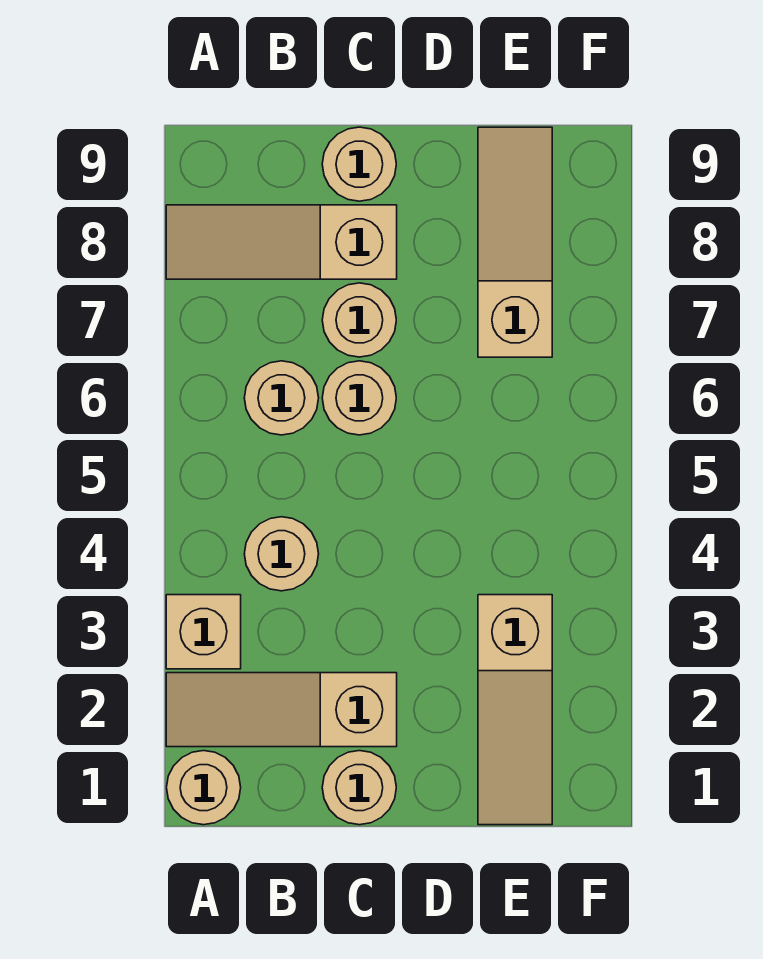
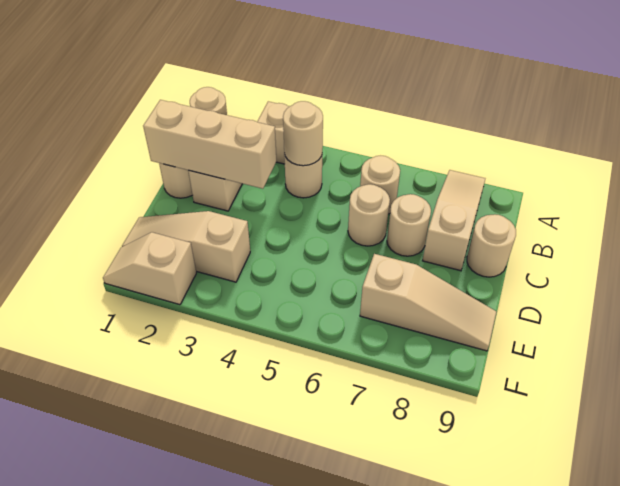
none -> tan 1x1 round brick [283,101,323,166]
none -> tan 1x3 brick [143,100,276,189]
none -> tan 1x2 slope [103,232,196,305]

